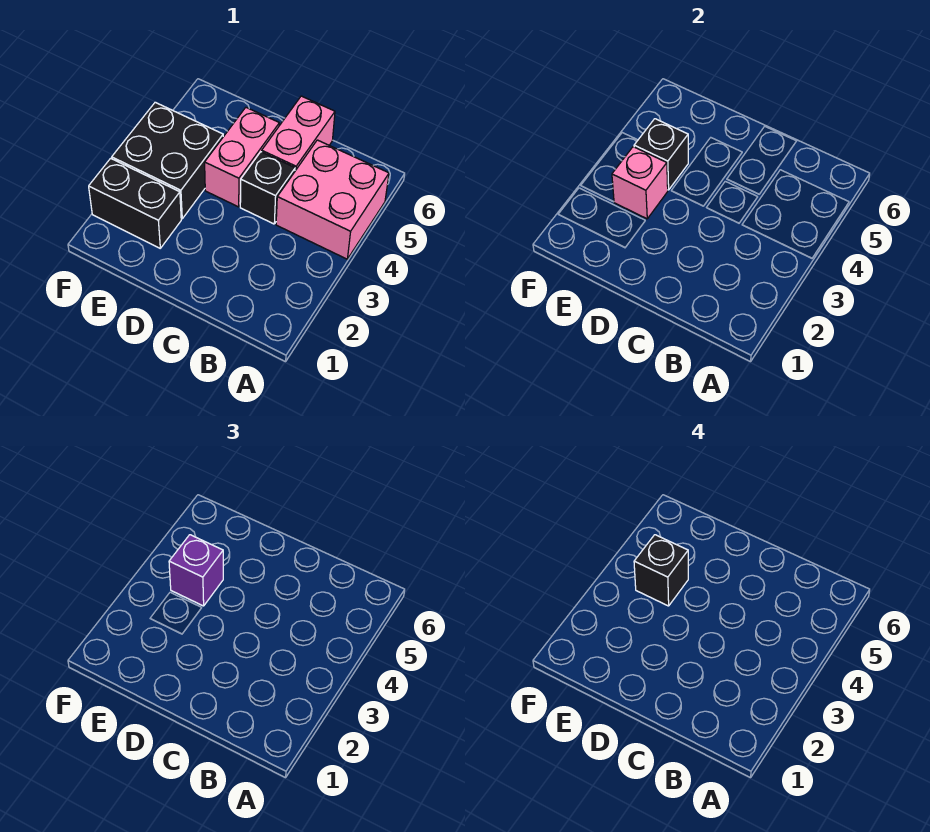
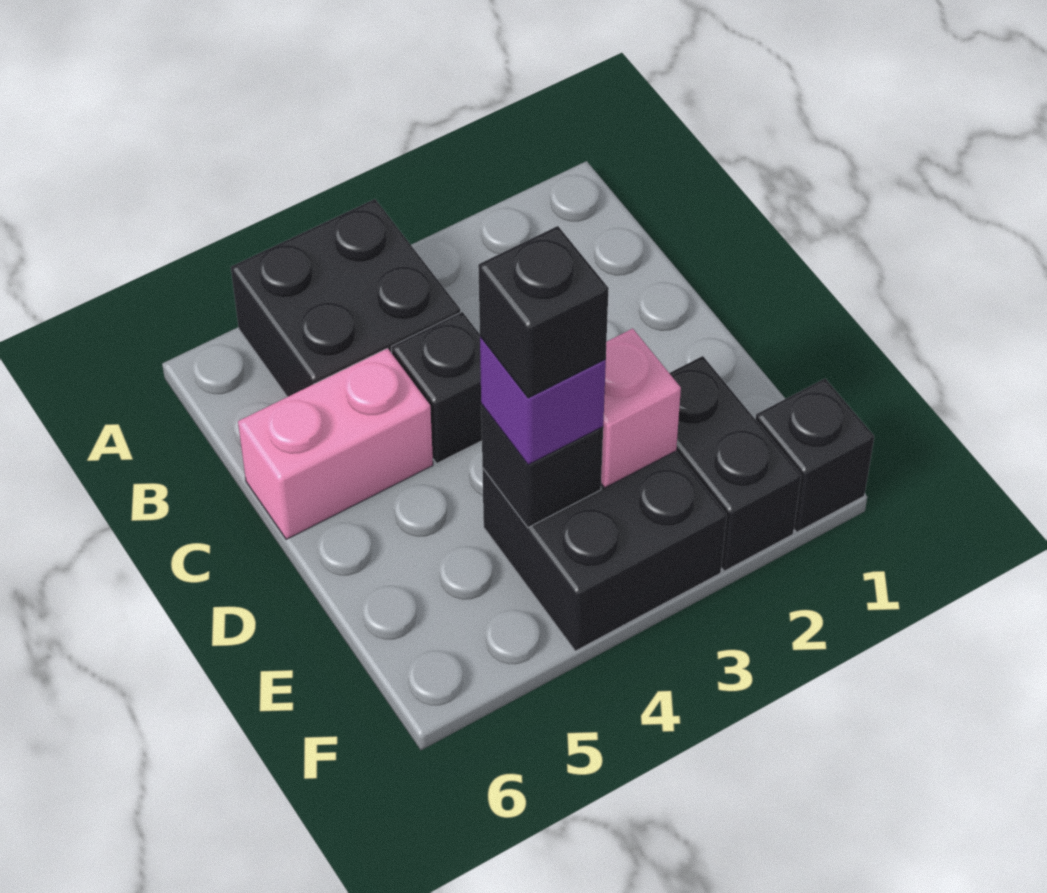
pink 2x2 brick [276,140,389,259] -> black 2x2 brick [231,199,460,397]
pink 1x2 brick [205,108,279,207] -> none
none -> black 1x1 brick [756,379,874,532]

